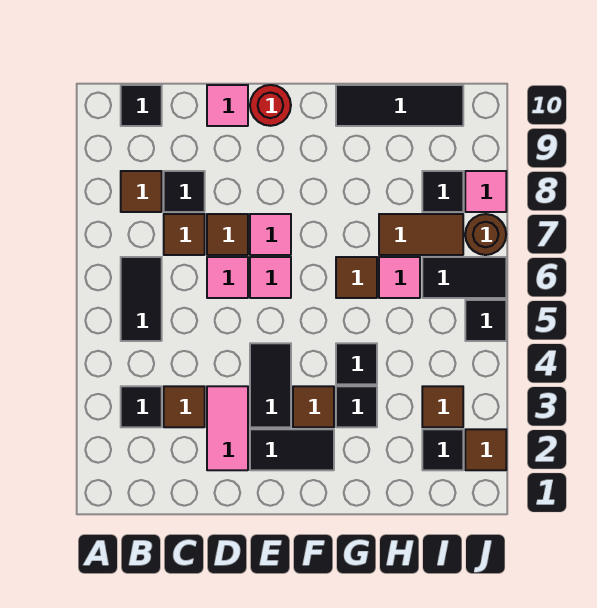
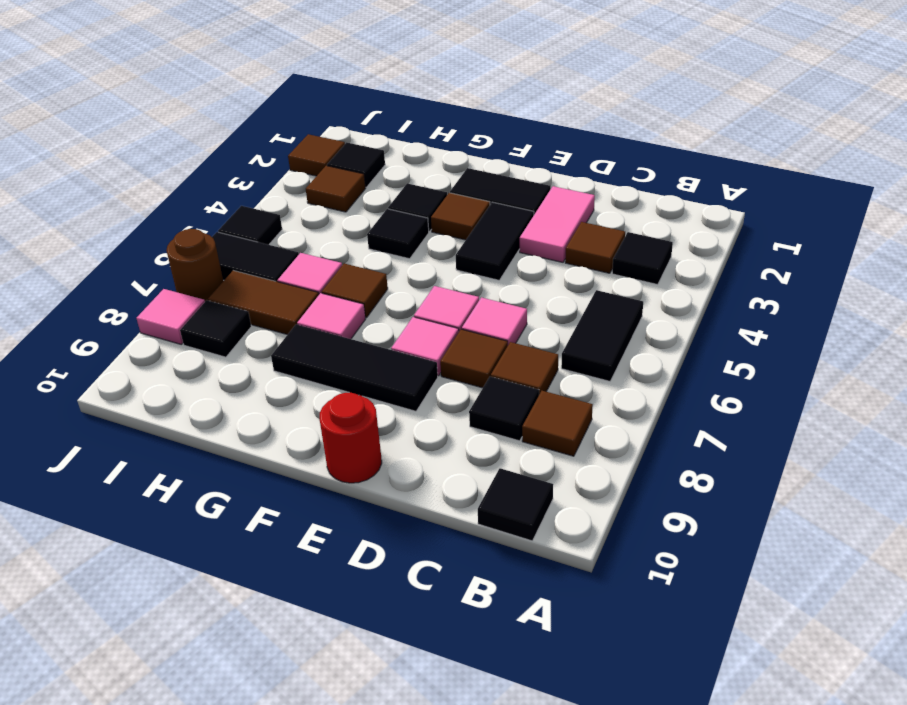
pink 1x1 tile [207,85,248,126] -> pink 1x1 tile moved to [297,293,365,339]
black 1x3 tile [336,85,463,126] -> black 1x3 tile moved to [271,324,438,411]

